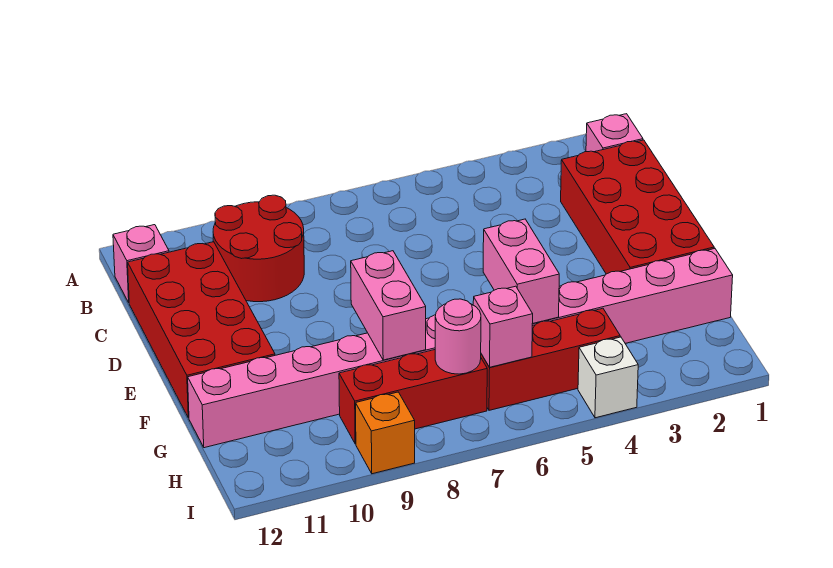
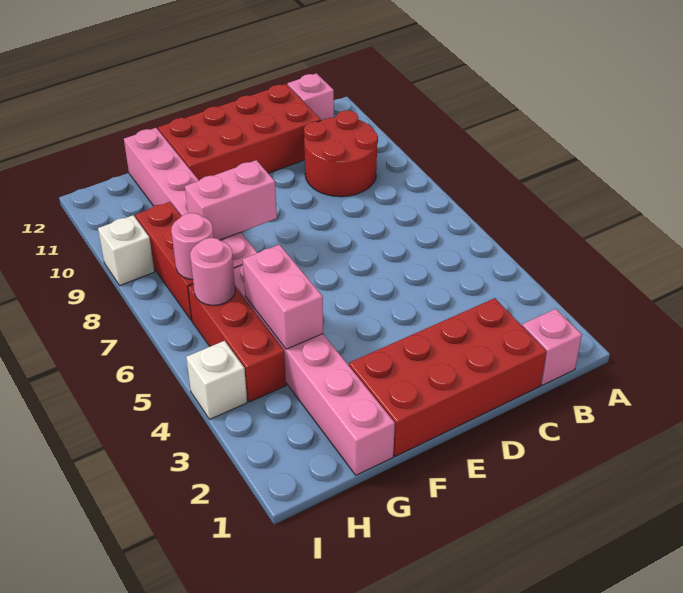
pink 1x2 brick [483,219,559,324] -> pink 1x2 brick turned to [243,245,323,349]
pink 1x1 brick [473,286,533,367] -> pink 1x1 round brick [190,238,235,305]
orange 1x1 brick [356,392,415,474] -> white 1x1 brick [98,215,154,286]

